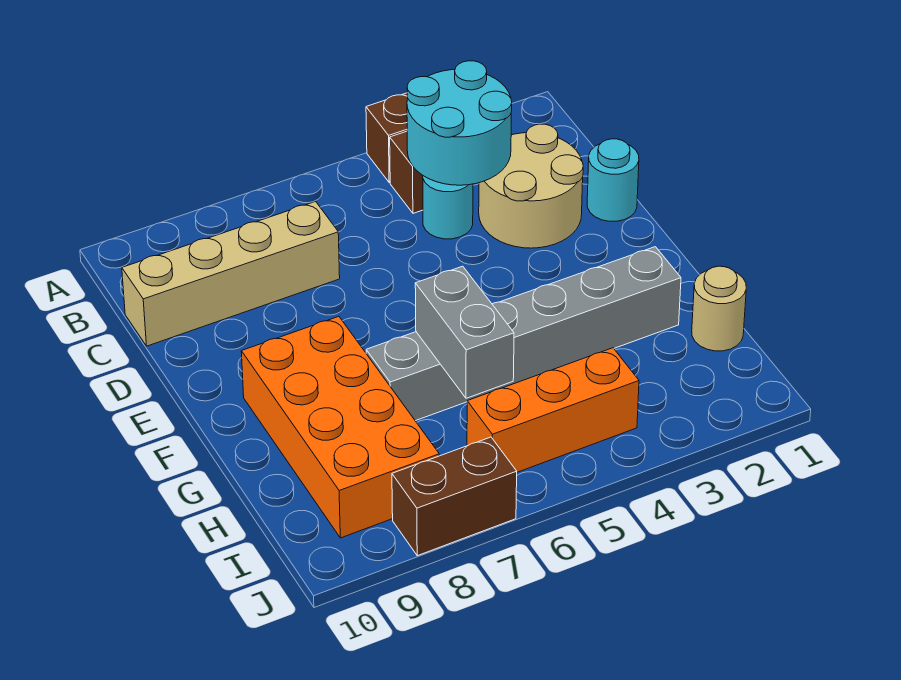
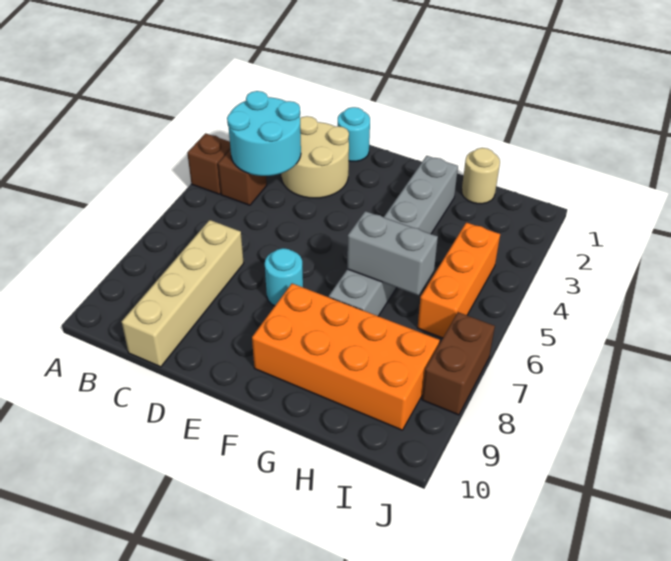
cyan 1x1 round brick [423,176,473,239] -> cyan 1x1 round brick moved to [265,248,303,306]

